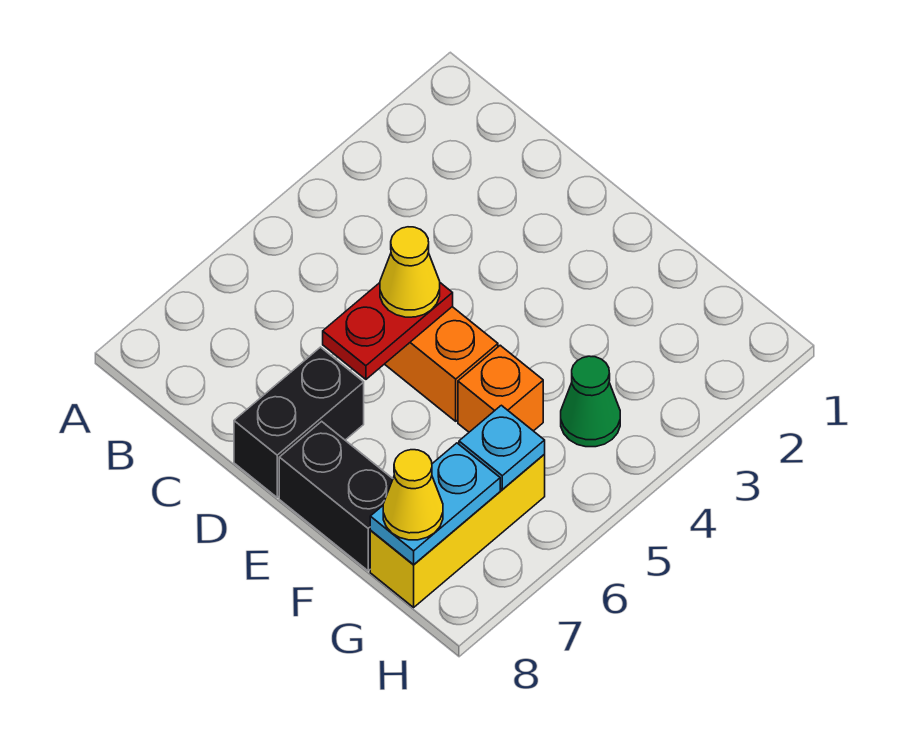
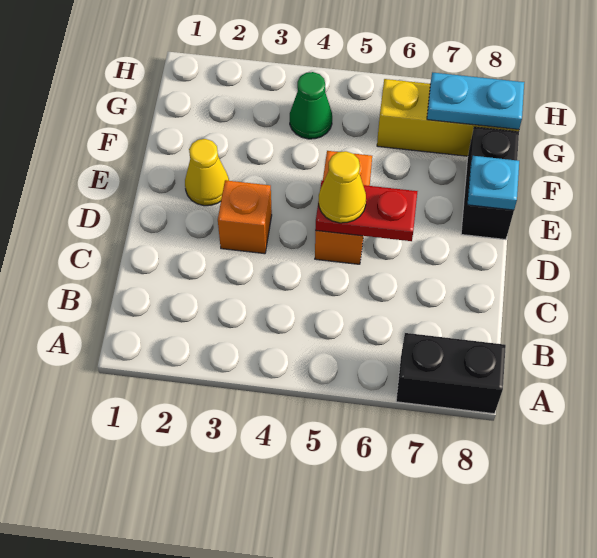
black 1x2 brick [234,347,364,497] -> black 1x2 brick moved to [396,333,506,414]
orange 1x1 brick [458,345,543,432] -> orange 1x1 brick moved to [218,180,272,254]
cyan 1x1 plate [459,405,545,490] -> cyan 1x1 plate moved to [467,156,519,210]
yellow 1x1 cone [383,450,443,540] -> yellow 1x1 cone moved to [185,139,229,206]

